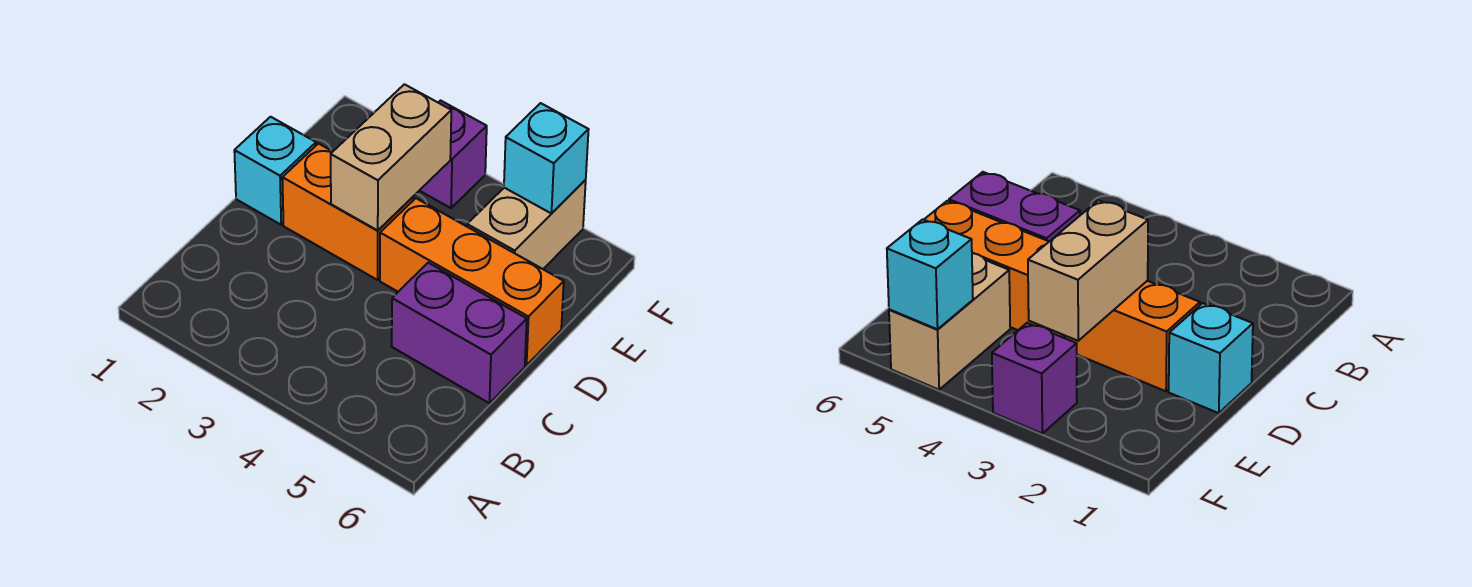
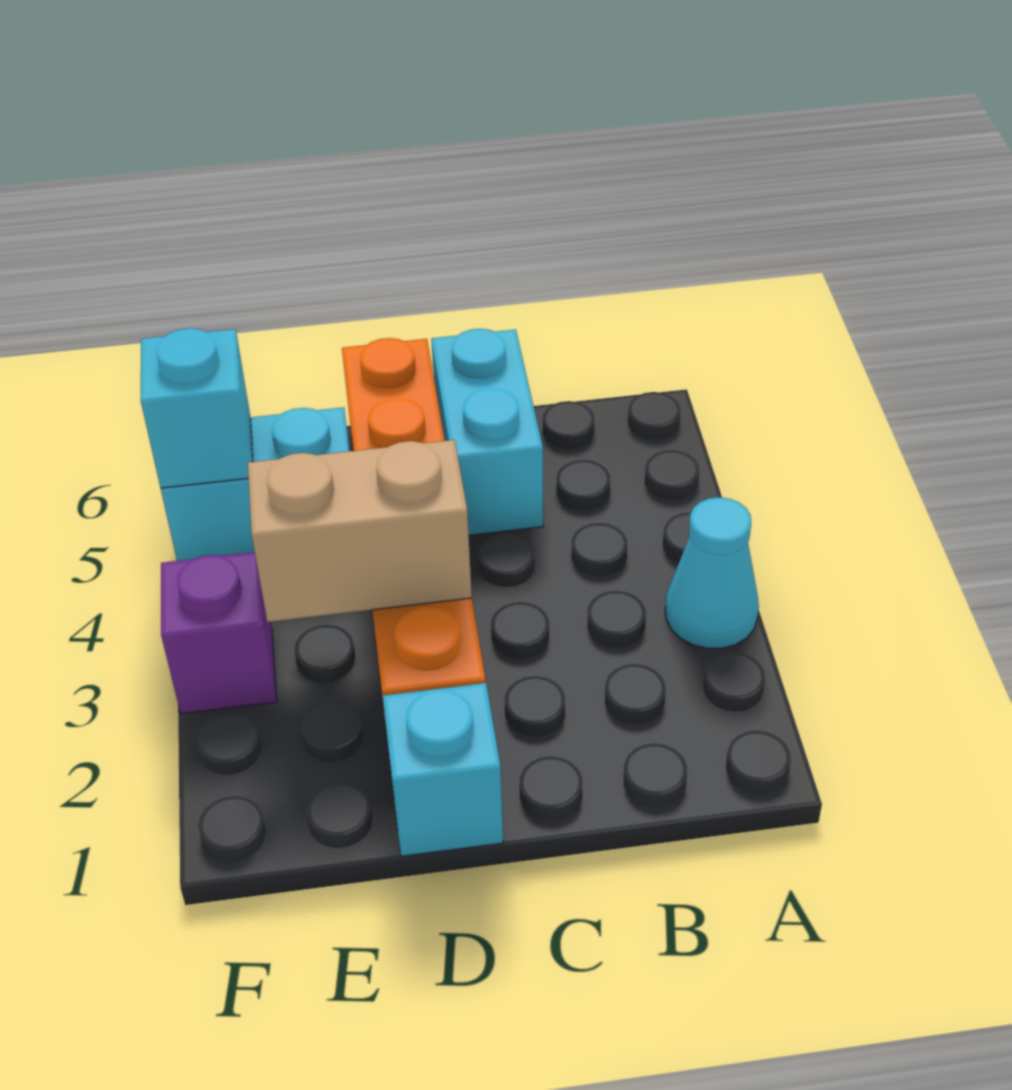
none -> cyan 1x1 cone [665,497,759,648]
purple 1x2 brick [392,263,527,403] -> cyan 1x2 brick [431,329,543,535]
tan 1x2 brick [467,180,586,269] -> cyan 1x2 brick [161,407,349,561]

